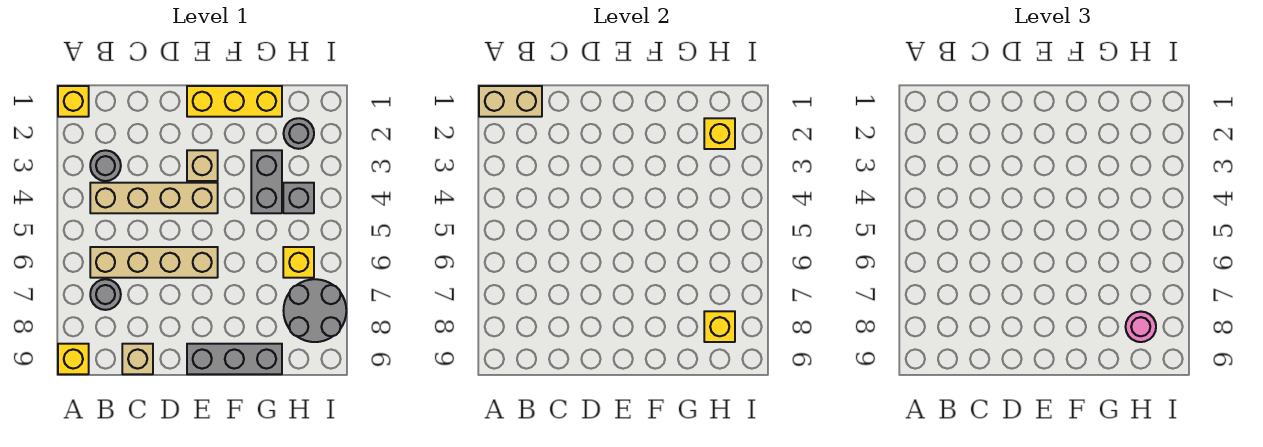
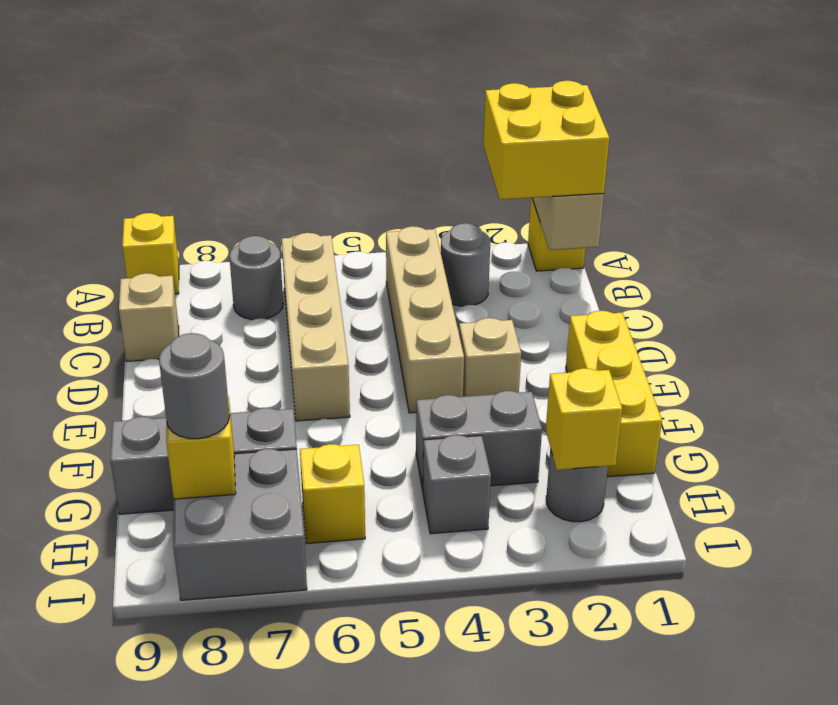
none -> yellow 2x2 brick [483,81,609,200]
grey 1x3 brick [187,344,282,374] -> grey 1x3 brick turned to [110,408,297,514]
grey 2x2 round brick [283,279,346,342] -> grey 2x2 brick [173,449,307,600]
pink 1x1 round brick [1126,312,1156,342] -> grey 1x1 round brick [159,333,230,439]

